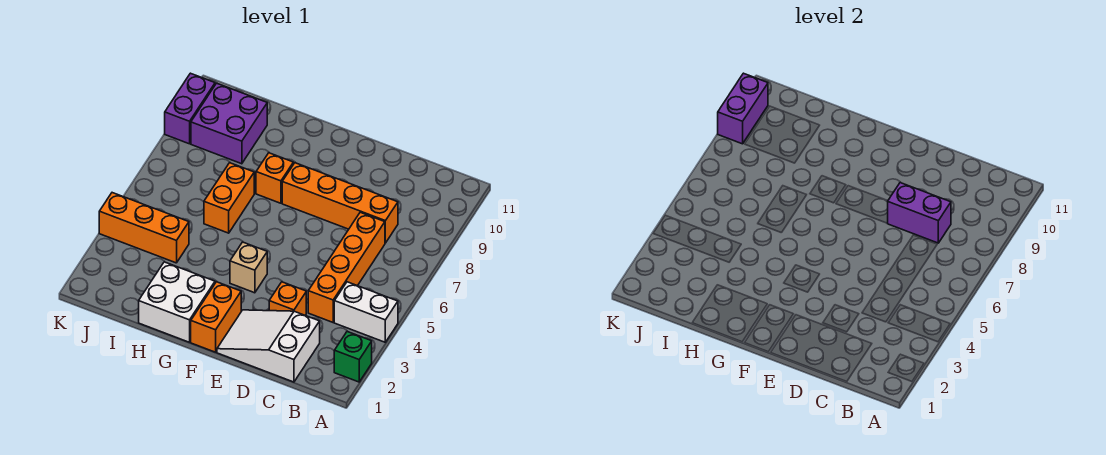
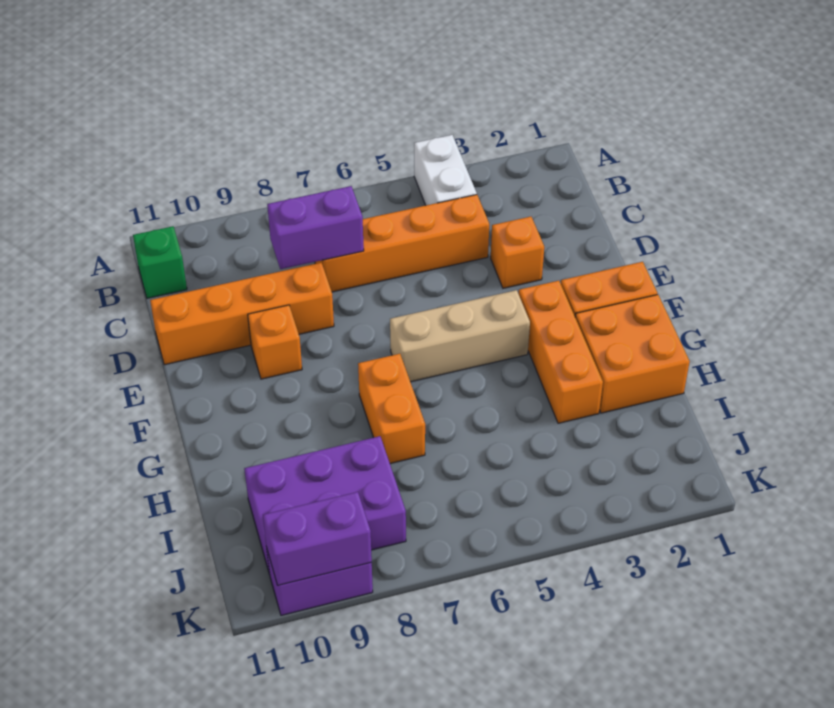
green 1x1 brick [334,331,372,382] -> green 1x1 brick moved to [133,226,187,298]
white 2x3 slope [217,310,320,382] -> none
orange 1x4 brick [282,163,398,243] -> orange 1x4 brick turned to [150,263,334,365]
purple 1x2 brick [887,183,951,243] -> purple 1x2 brick turned to [267,186,364,269]
tan 1x1 brick [230,242,267,293] -> tan 1x3 brick [390,290,530,382]
white 2x2 brick [139,262,215,342] -> orange 2x2 brick [575,295,690,413]
orange 1x1 brick [256,153,293,203] -> orange 1x1 brick moved to [248,305,302,379]
orange 1x2 brick [204,163,254,233] -> orange 1x2 brick turned to [358,354,425,464]
orange 1x3 brick [99,193,189,263] -> orange 1x3 brick moved to [519,281,603,423]
purple 2x2 brick [191,83,267,164] -> purple 2x3 brick [244,436,406,575]

